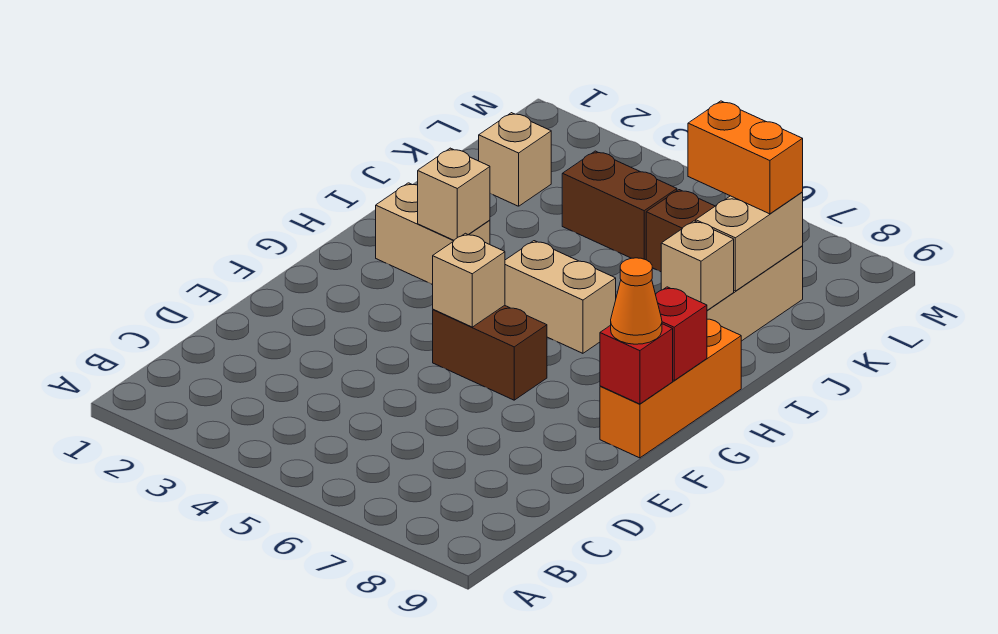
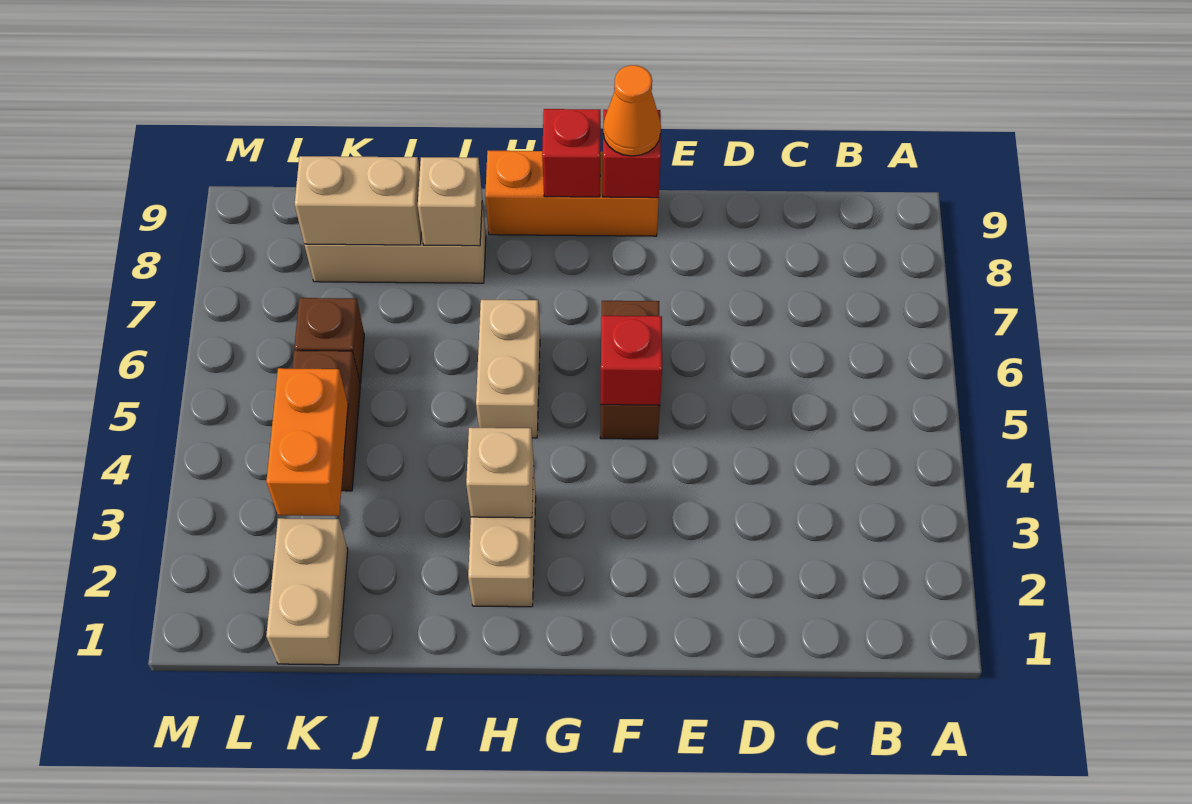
tan 1x1 brick [433,233,505,327] -> red 1x1 brick [601,316,662,405]
tan 1x1 brick [479,113,551,206] -> tan 1x2 brick [266,518,348,665]
orange 1x2 brick [688,101,803,214] -> orange 1x2 brick moved to [266,368,348,516]

